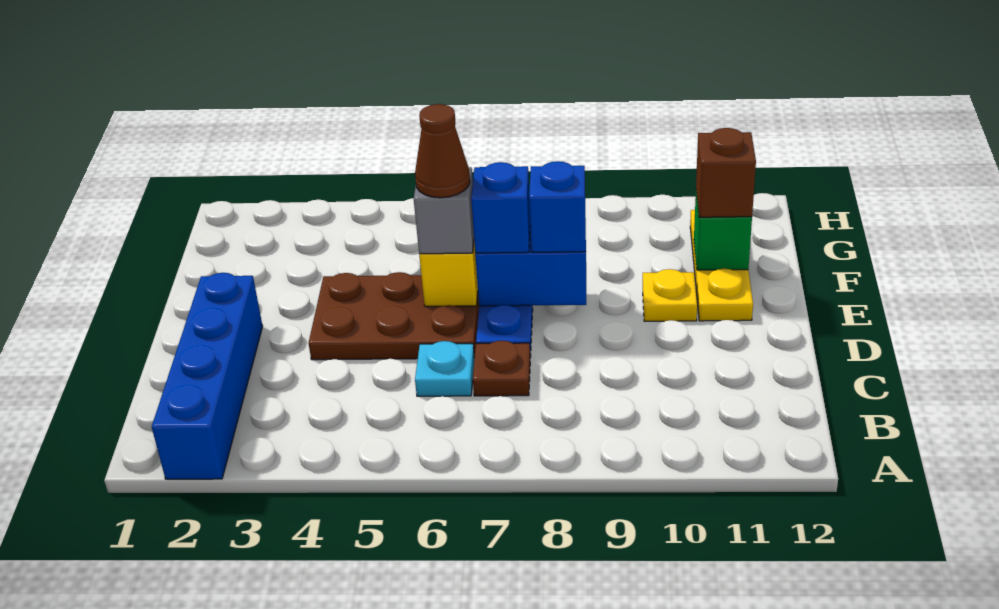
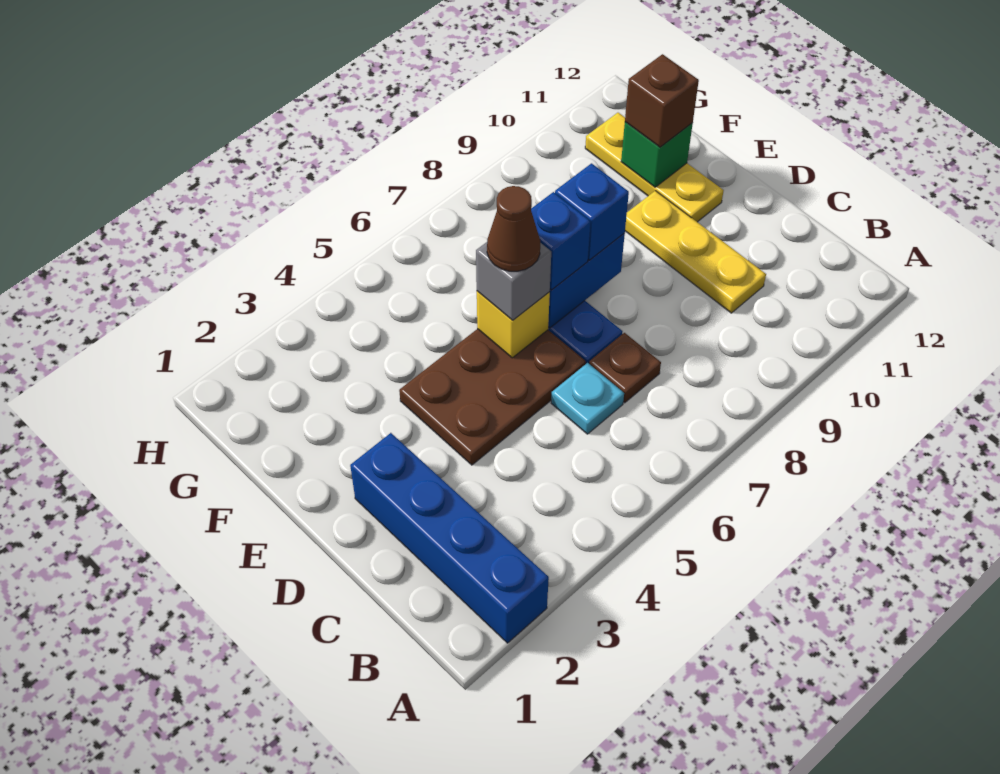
yellow 1x1 plate [643,269,697,321] -> yellow 1x3 plate [625,191,766,313]

